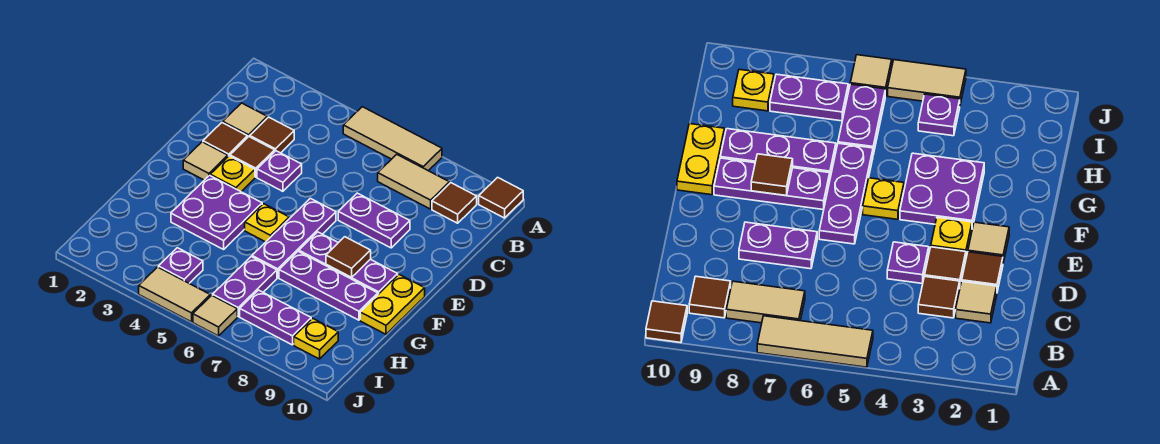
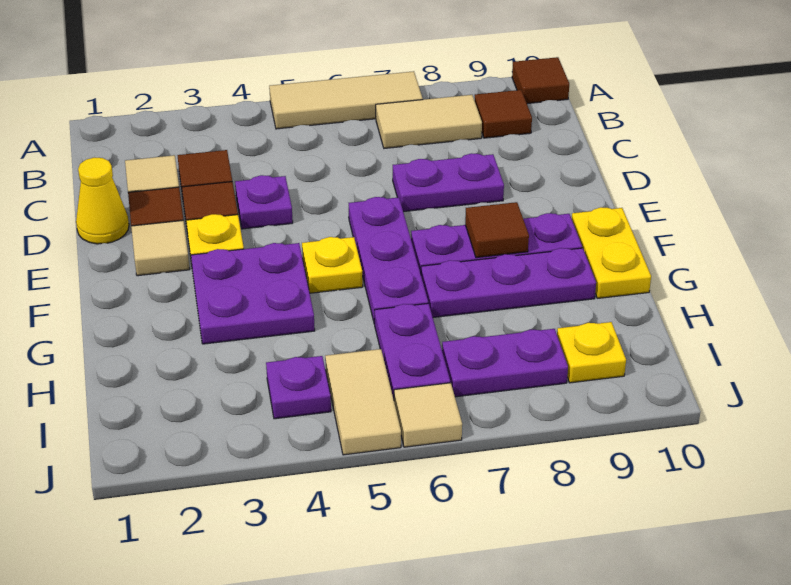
none -> yellow 1x1 cone [76,158,129,244]
tan 1x2 tile [139,267,210,322] -> tan 1x2 tile turned to [325,349,401,455]

